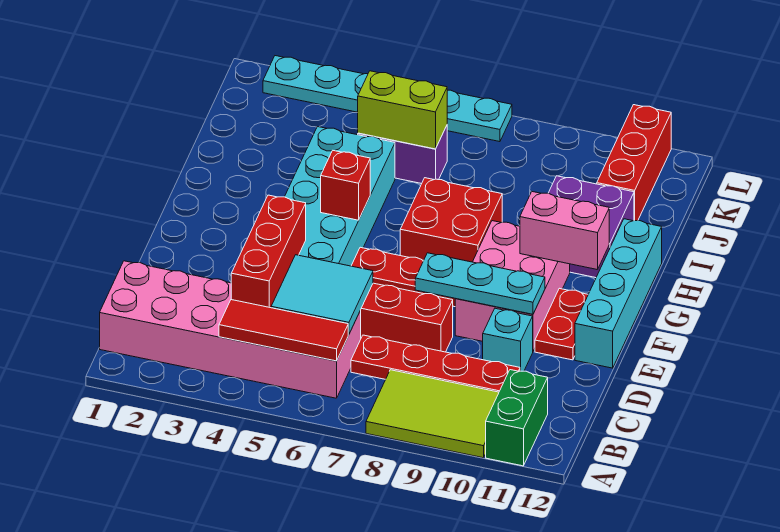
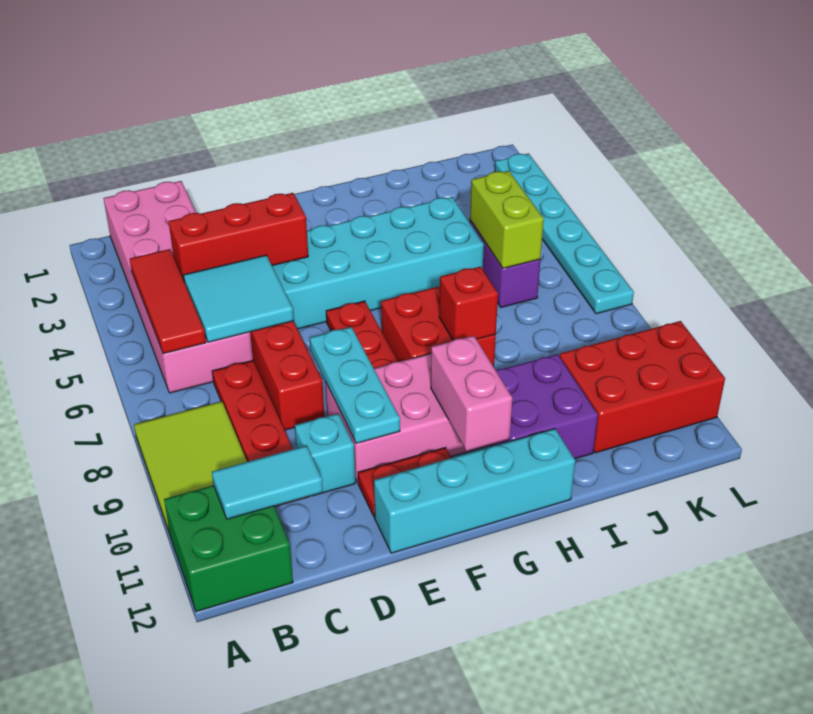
green 1x2 brick [486,370,548,466] -> green 2x2 brick [164,485,293,612]
none -> cyan 1x2 tile [212,446,323,519]
red 1x1 brick [321,151,370,220] -> red 1x1 brick moved to [439,267,498,340]
red 1x3 brick [597,105,671,221] -> red 2x3 brick [559,321,725,453]

